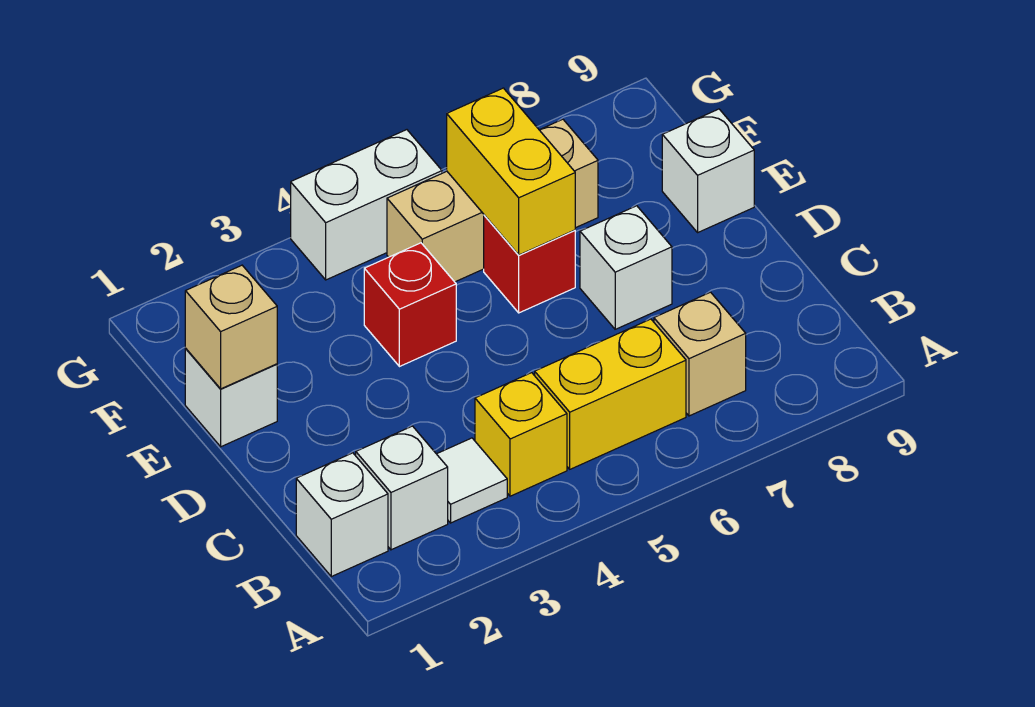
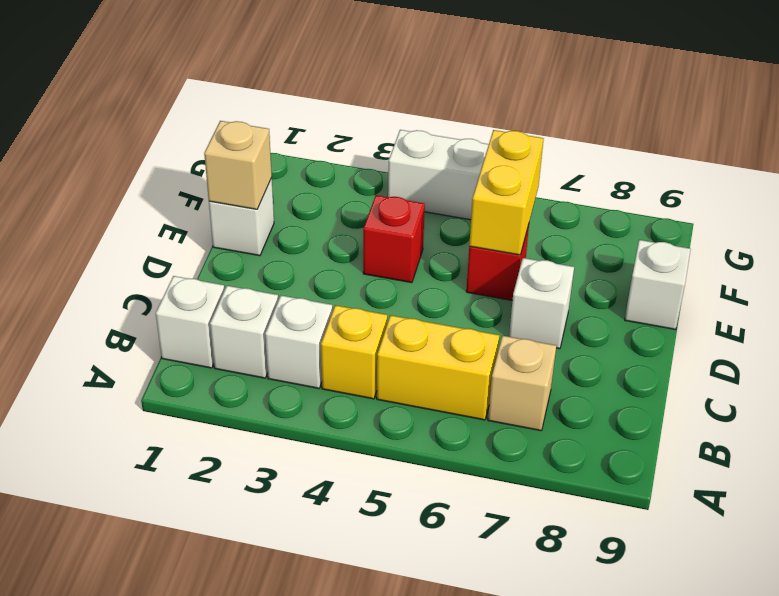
white 1x1 tile [437,438,507,523] -> white 1x1 brick [265,295,333,388]
tan 1x3 brick [387,119,598,282] -> none

